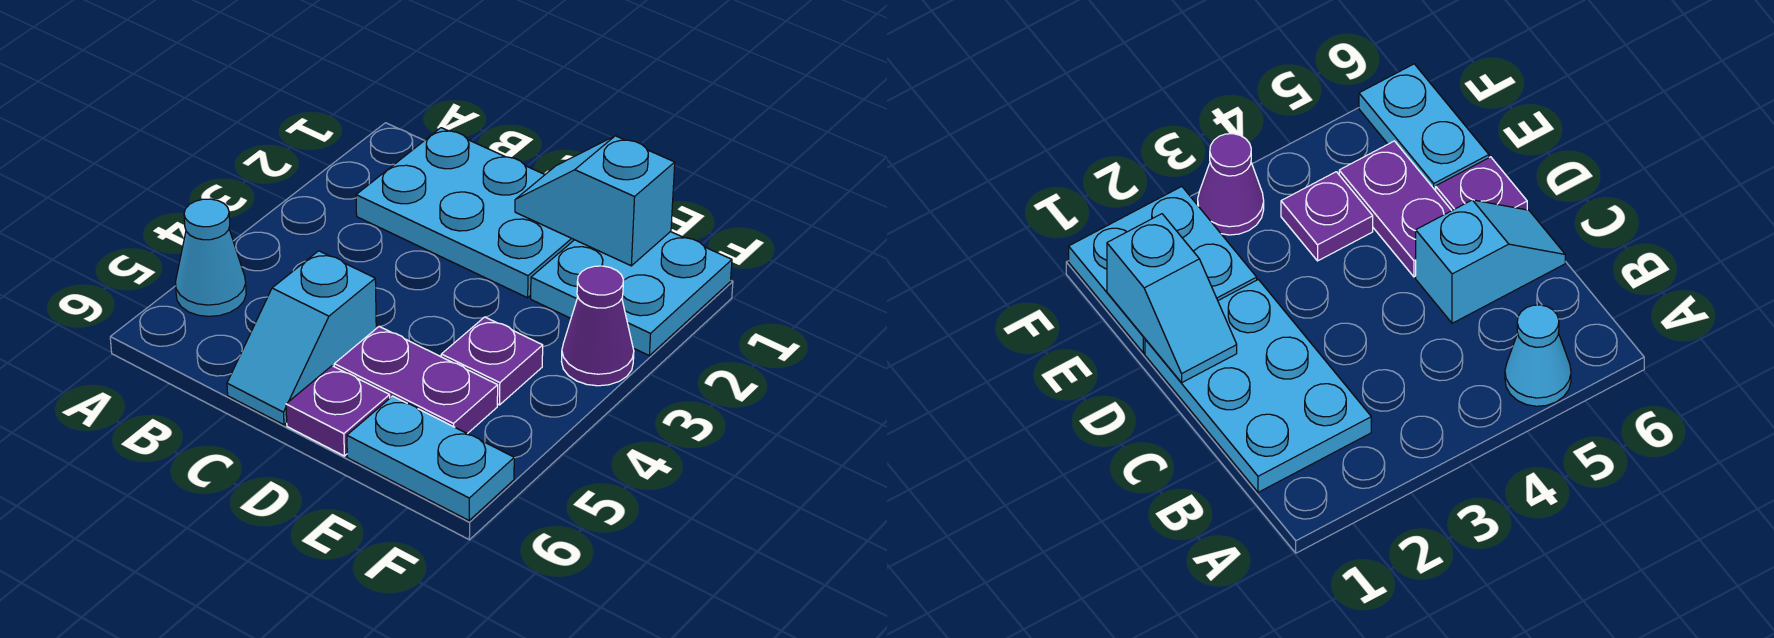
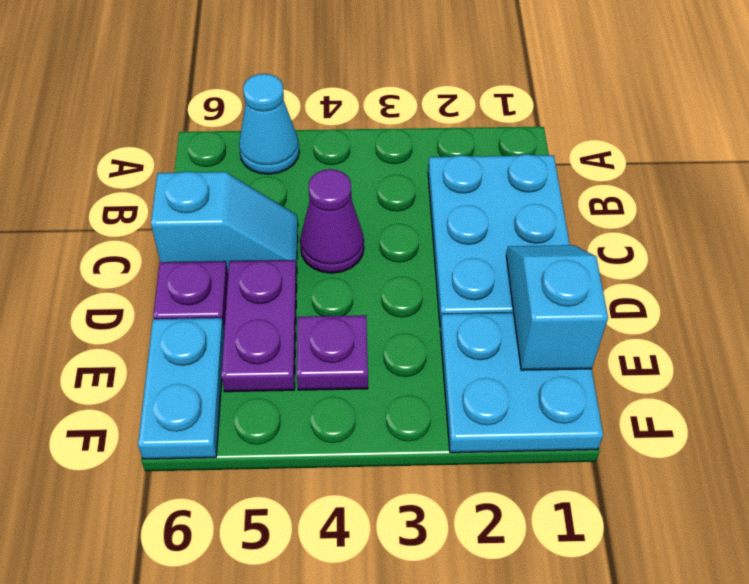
cyan 1x2 slope [227,251,376,425] -> cyan 1x2 slope turned to [151,171,298,272]
purple 1x1 cone [562,266,634,386] -> purple 1x1 cone moved to [300,169,364,273]

